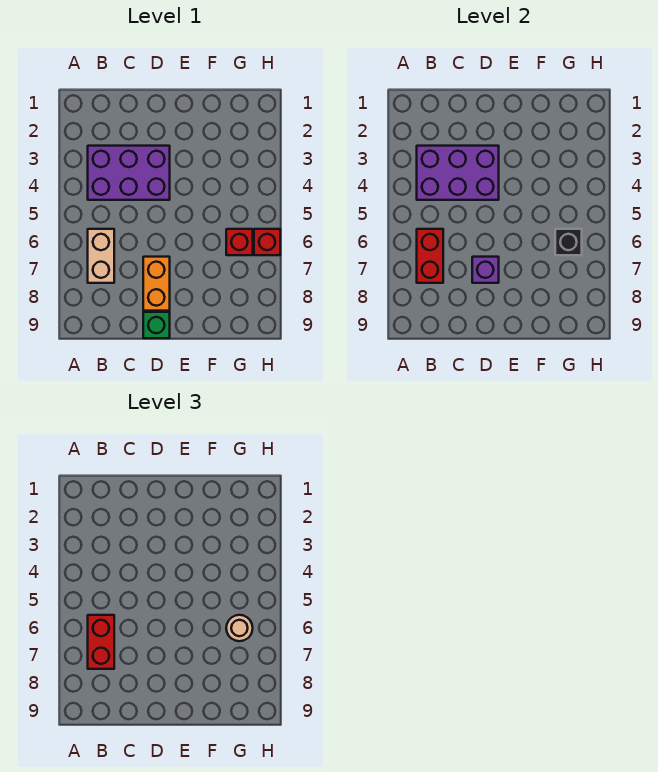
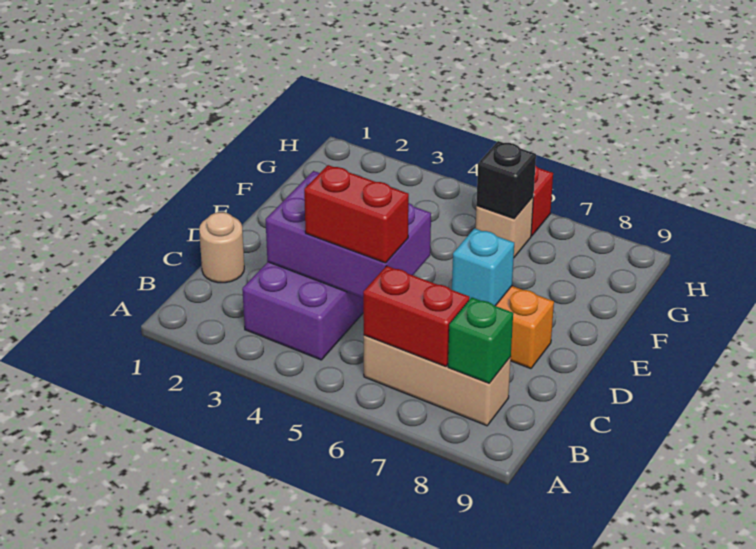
purple 2x3 brick [417,146,499,200] -> purple 2x3 brick turned to [266,171,431,298]
tan 1x2 brick [88,229,114,283] -> tan 1x3 brick [364,335,511,426]
red 1x2 brick [88,615,114,669] -> red 1x2 brick moved to [304,165,409,263]
purple 1x1 brick [472,257,499,283] -> cyan 1x1 brick [452,228,514,306]
green 1x1 brick [143,312,170,338] -> green 1x1 brick moved to [448,298,513,383]
red 1x1 brick [226,229,253,255] -> tan 1x1 brick [475,197,533,257]
tan 1x1 round brick [226,615,253,641] -> tan 1x1 round brick moved to [199,212,244,283]

